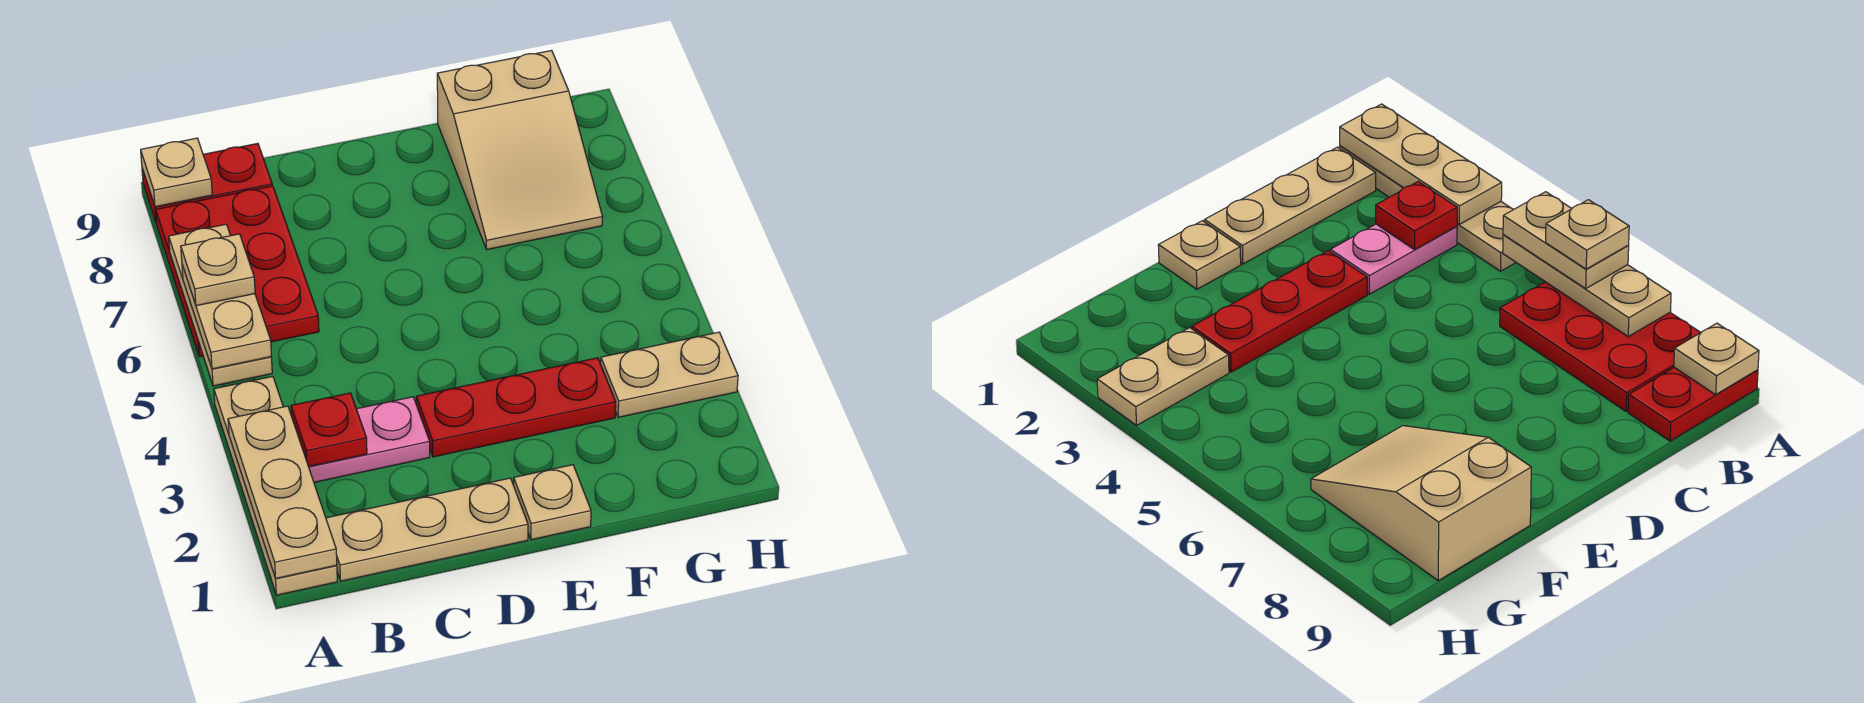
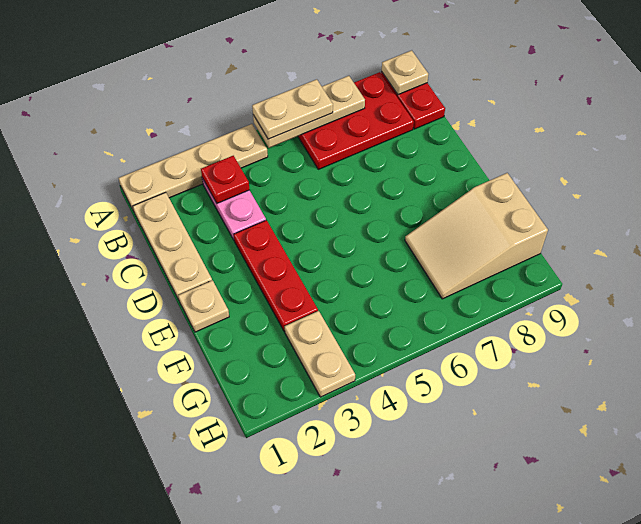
tan 1x3 plate [228,406,337,578] -> none
tan 1x1 plate [181,234,255,306] -> none

